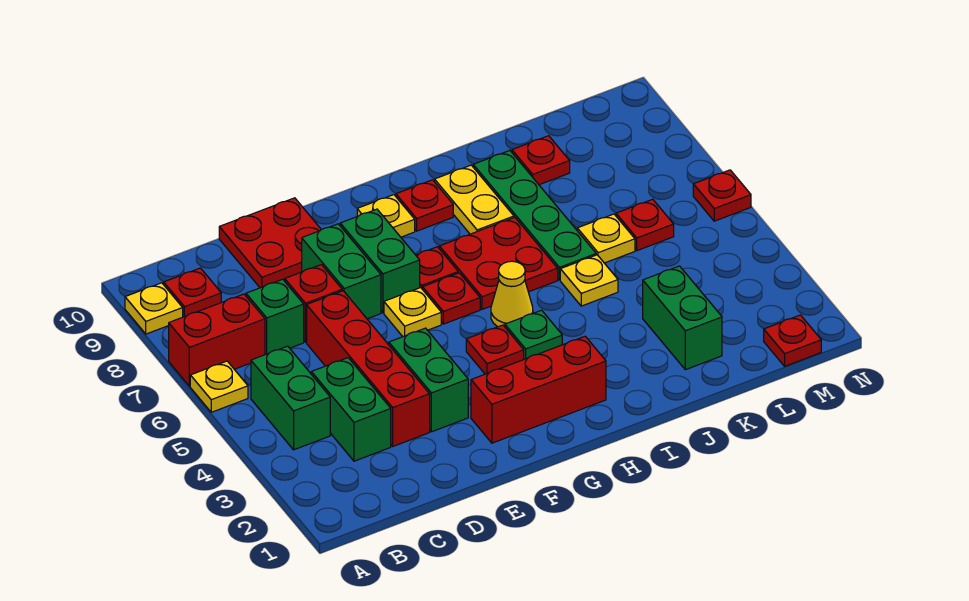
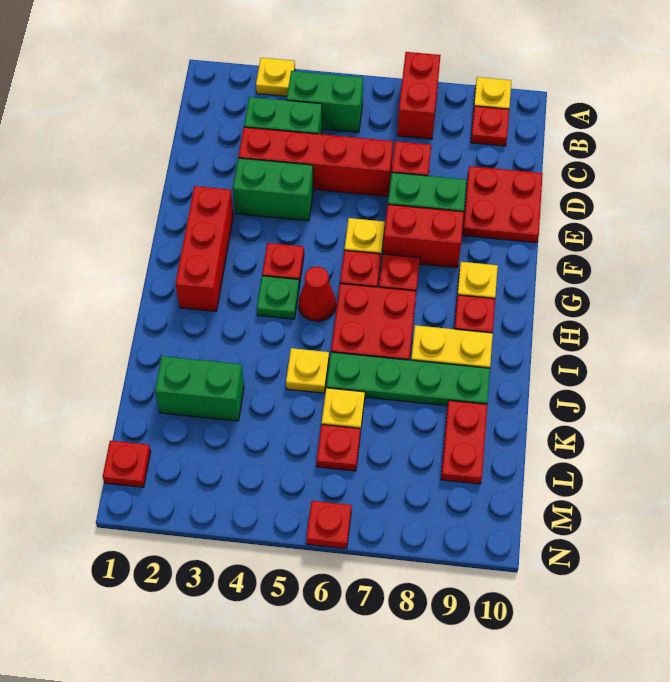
yellow 1x1 plate [190,361,248,412] -> yellow 1x1 plate moved to [256,58,295,96]
green 1x1 brick [246,279,304,355] -> none
green 1x2 brick [340,209,420,313] -> red 1x2 brick [383,205,464,268]
yellow 1x1 cone [491,261,533,327] -> red 1x1 cone [299,267,336,321]
red 1x1 plate [512,136,570,185] -> red 1x2 plate [441,400,487,484]

